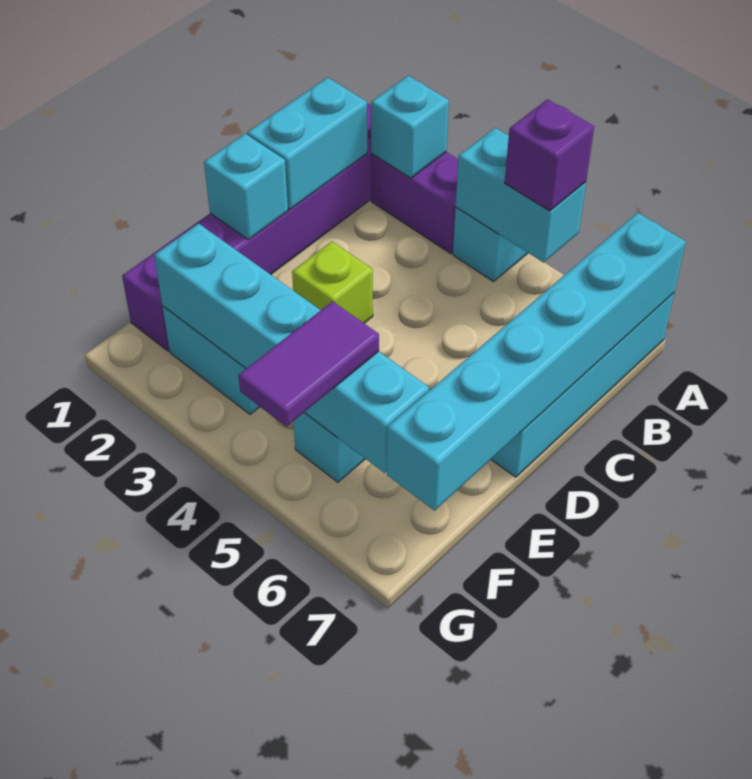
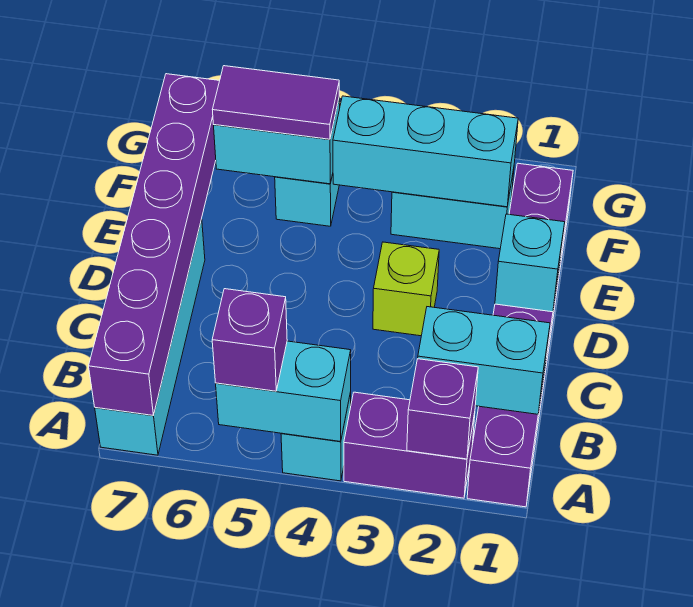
cyan 1x1 brick [371,76,449,178] -> purple 1x1 brick [407,359,478,459]
cyan 1x6 brick [387,213,686,511] -> purple 1x6 brick [89,74,220,416]
cyan 1x2 brick [247,78,367,209] -> cyan 1x2 brick turned to [418,307,550,414]
purple 1x2 tile [238,301,379,427] -> purple 1x2 tile turned to [213,66,339,139]

